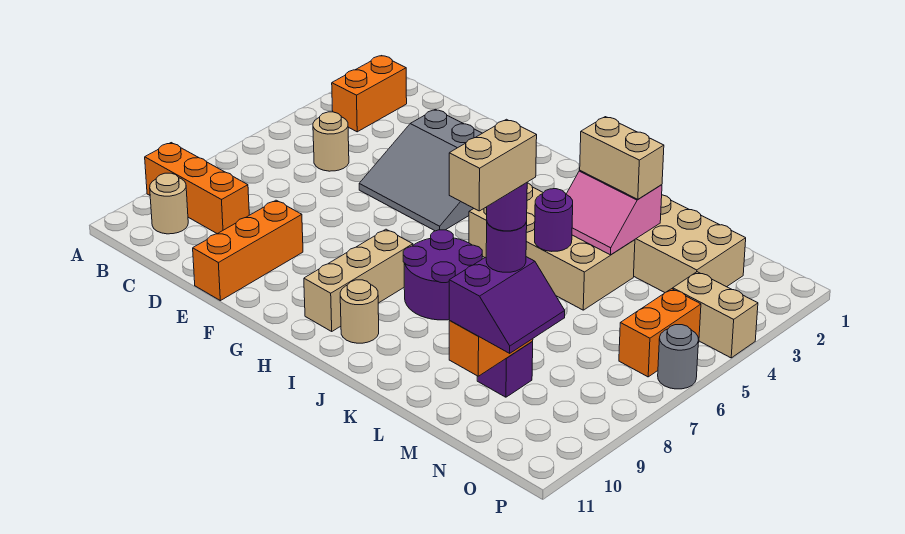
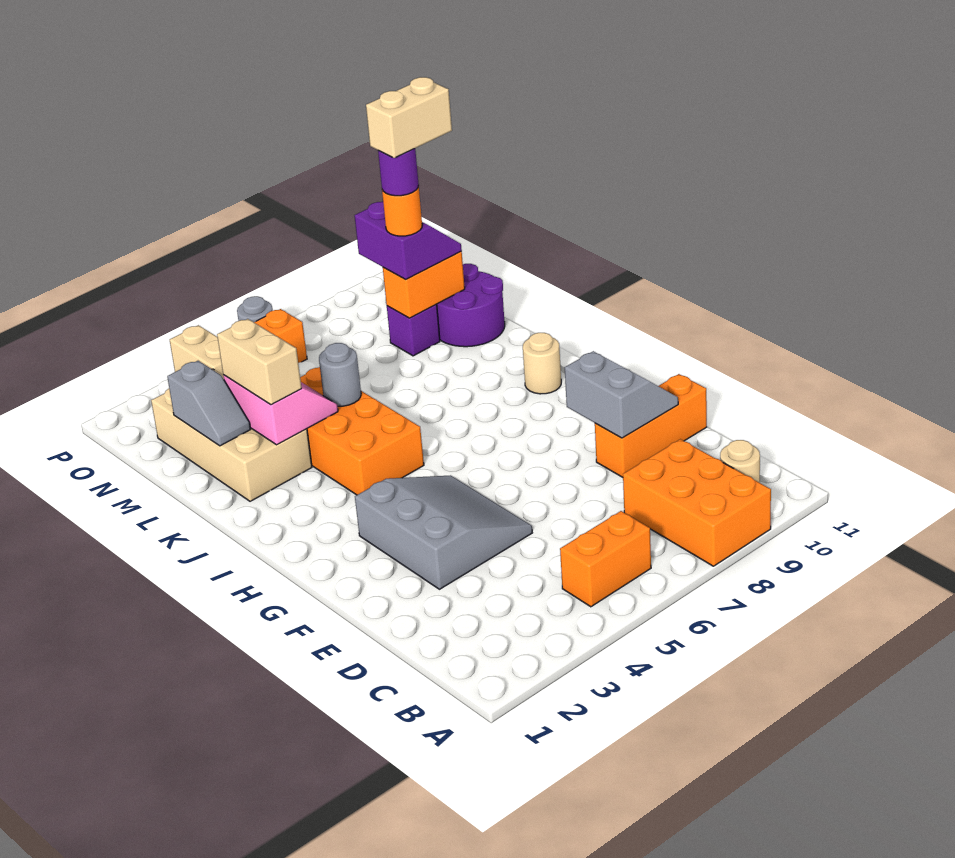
orange 1x3 brick [145,143,249,234] -> orange 2x3 brick [623,439,771,566]
orange 1x2 brick [332,56,407,132] -> orange 1x2 brick moved to [560,511,651,607]
tan 1x1 round brick [313,112,349,171] -> none
none -> grey 2x2 slope [565,351,678,438]
tan 1x3 brick [304,229,413,331] -> none
tan 2x4 brick [469,183,635,310] -> orange 2x4 brick [300,367,424,495]
purple 2x2 round brick [403,230,482,320] -> purple 2x2 round brick moved to [436,264,505,347]
purple 1x1 round brick [535,189,573,251] -> grey 1x1 round brick [319,343,361,406]
none -> grey 1x2 slope [167,361,251,446]
purple 2x2 slope [449,257,565,353] -> purple 2x2 slope turned to [355,201,462,279]
purple 1x1 round brick [486,222,527,272] -> orange 1x1 round brick [382,186,422,236]

